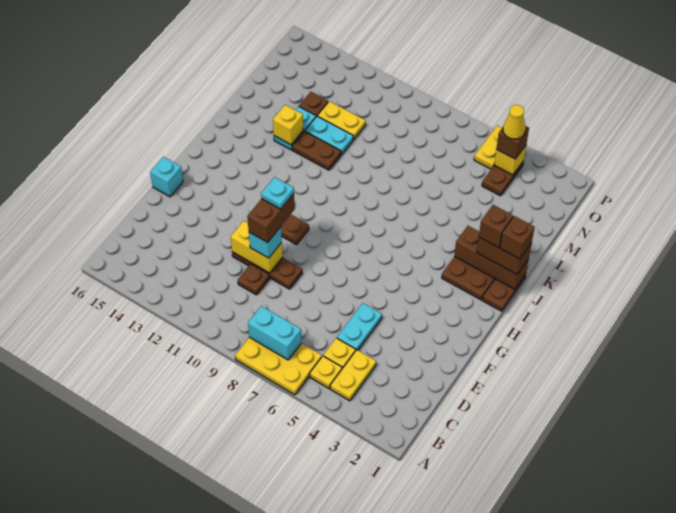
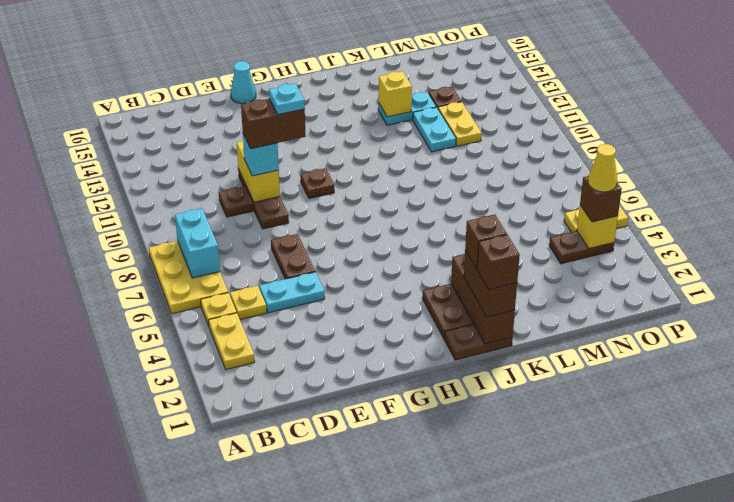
yellow 1x2 plate [330,350,376,401] -> yellow 1x2 plate turned to [209,313,254,370]
cyan 1x1 brick [150,157,183,197] -> cyan 1x1 cone [231,61,256,104]
brown 1x2 plate [292,131,341,170] -> brown 1x2 plate moved to [271,234,315,279]

